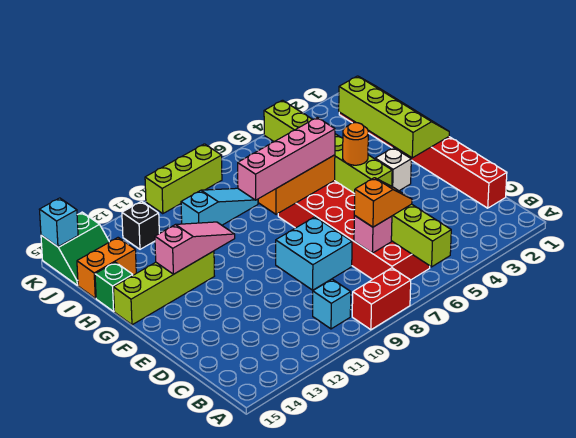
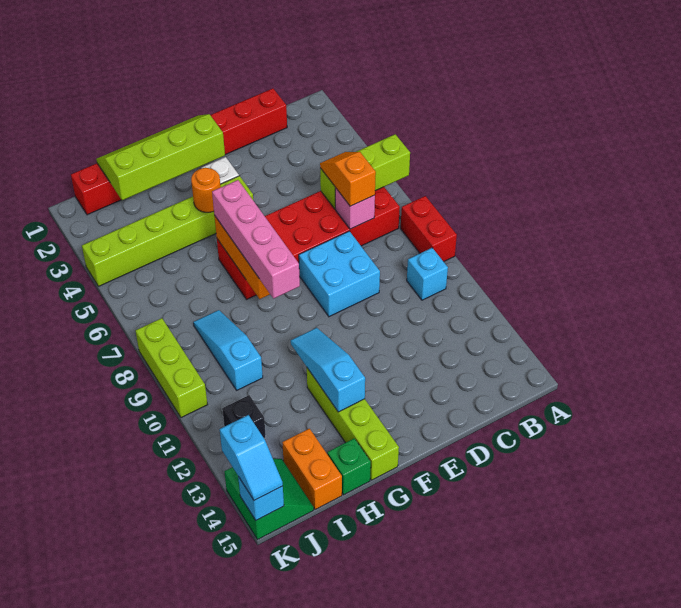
pink 1x3 slope [155,222,235,274] -> cyan 1x3 slope [291,328,365,412]
none -> cyan 1x2 slope [220,415,283,500]

